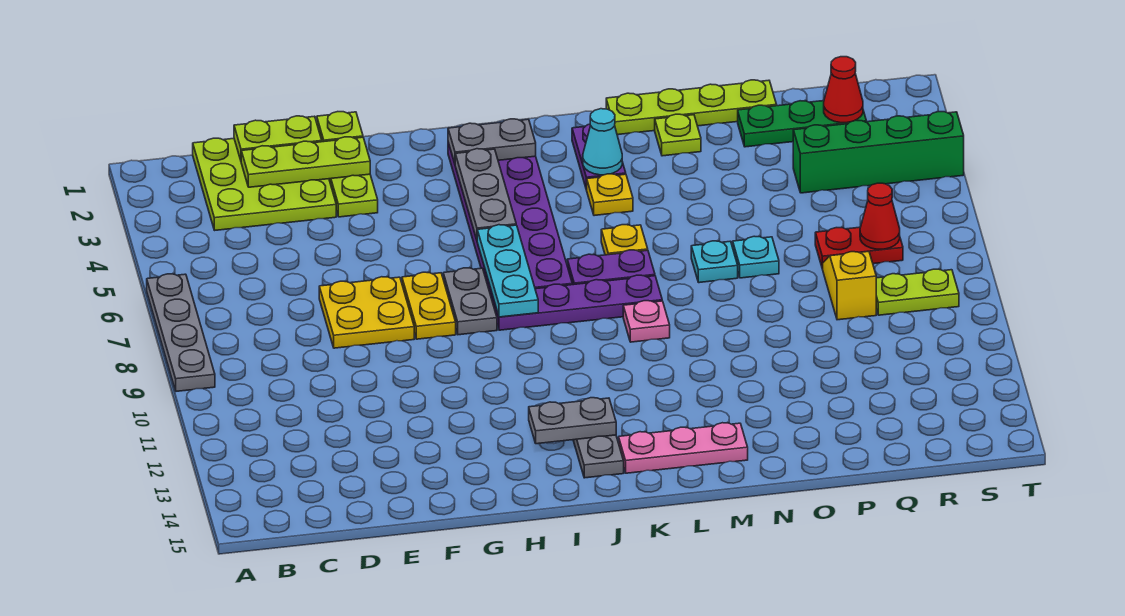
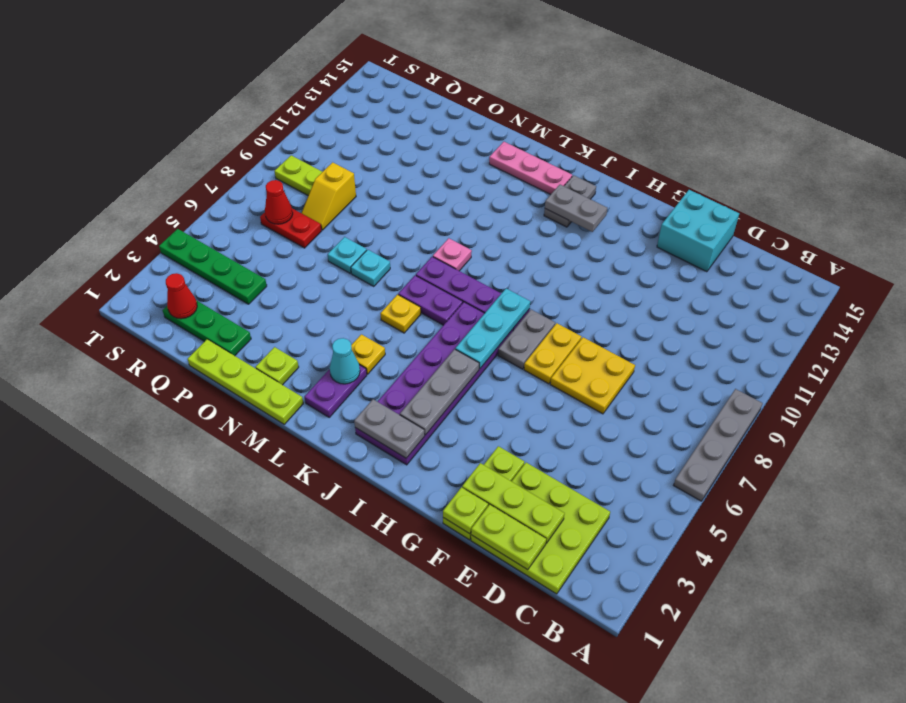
none -> cyan 2x2 brick [657,190,739,272]
green 1x4 brick [793,111,964,193] -> green 1x4 plate [159,229,267,304]

